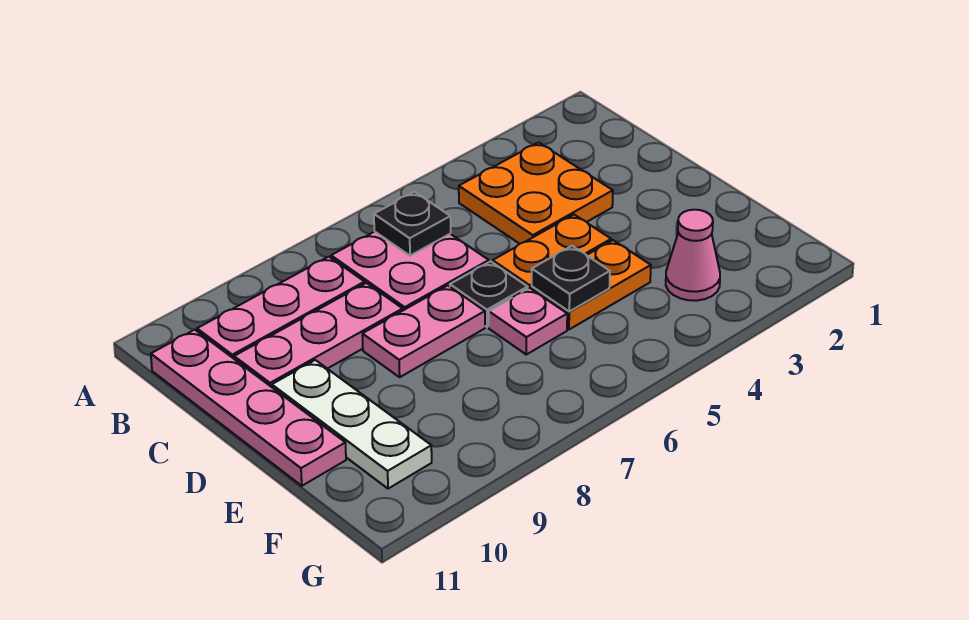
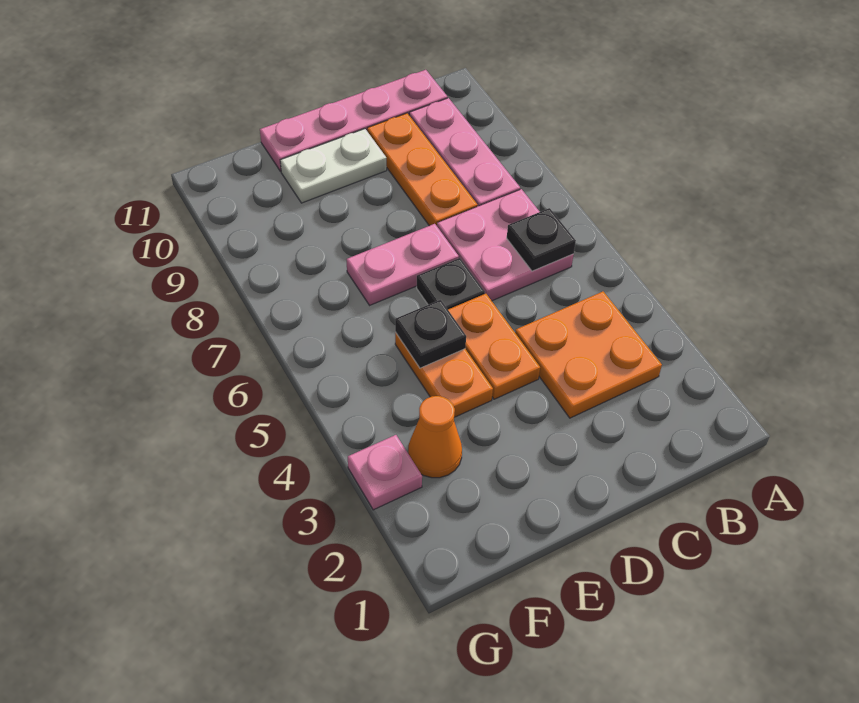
pink 1x3 plate [234,283,403,387] -> orange 1x3 plate [367,113,477,226]
pink 1x2 plate [362,286,485,377] -> pink 1x2 plate turned to [346,224,459,305]
white 1x3 plate [272,360,432,489] -> white 1x2 plate [280,129,387,203]
pink 1x1 plate [489,288,567,354] -> pink 1x1 plate moved to [348,435,422,510]
pink 1x1 cone [666,210,720,301] -> orange 1x1 cone [408,396,462,478]

